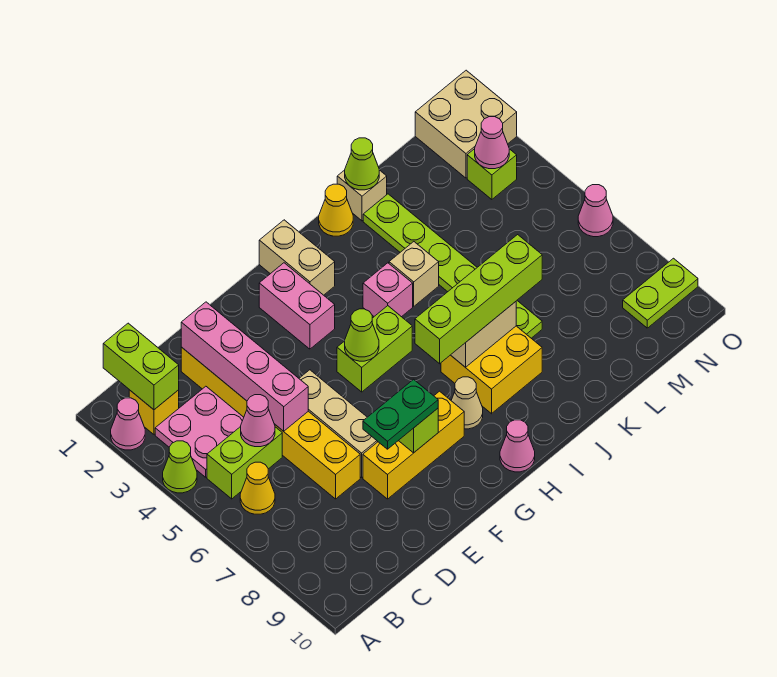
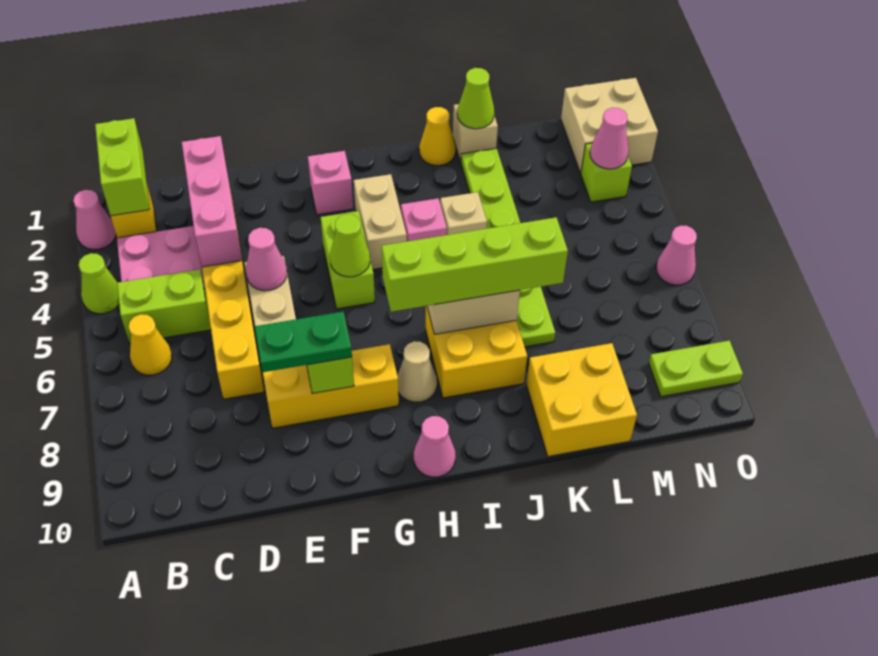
pink 1x1 cone [241,395,275,447] -> pink 1x1 cone moved to [246,228,287,291]
pink 1x4 brick [181,302,308,431] -> pink 1x3 brick [182,136,242,267]
pink 1x2 brick [259,263,335,349] -> pink 1x1 brick [308,151,353,215]
lime 1x2 brick [337,306,412,392] -> lime 1x2 brick turned to [321,211,375,309]
tan 1x2 brick [259,220,335,295] -> tan 1x2 brick moved to [354,174,407,269]
none -> yellow 2x2 brick [526,343,637,456]

